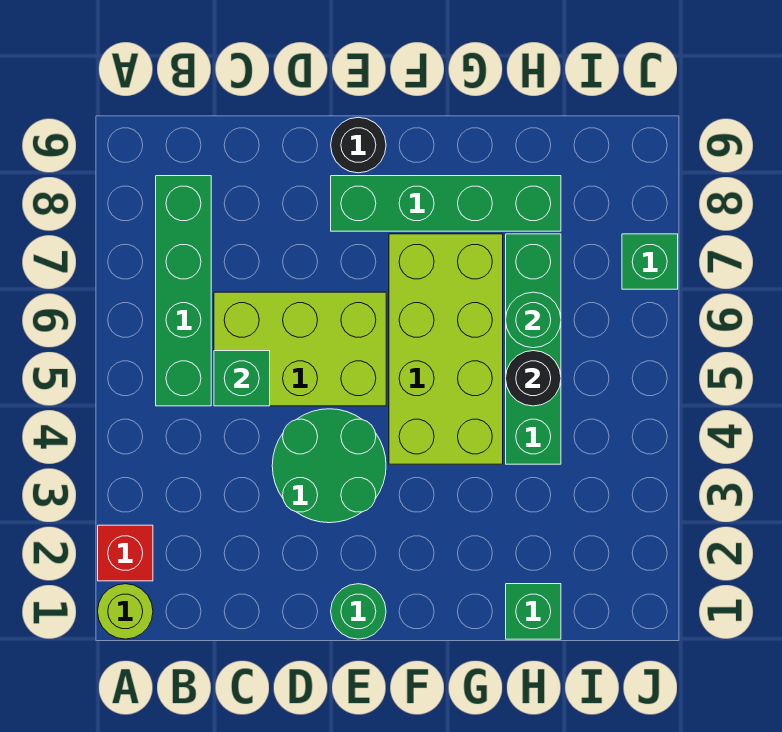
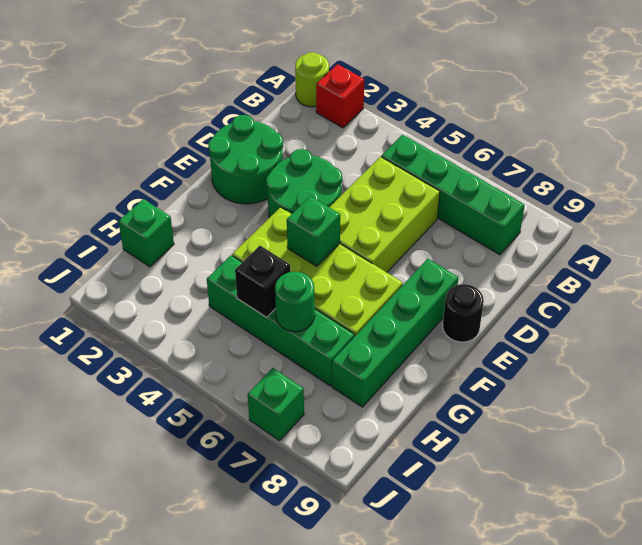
green 1x1 brick [214,351,270,406] -> green 1x1 brick moved to [287,196,340,266]
green 1x1 round brick [331,584,386,639] -> green 2x2 round brick [208,115,283,204]
black 1x1 round brick [506,351,561,406] -> black 1x1 brick [235,246,290,317]

